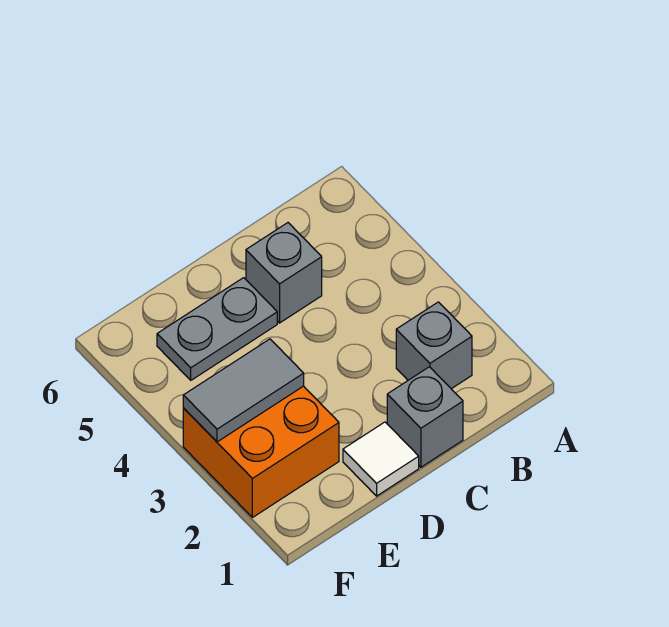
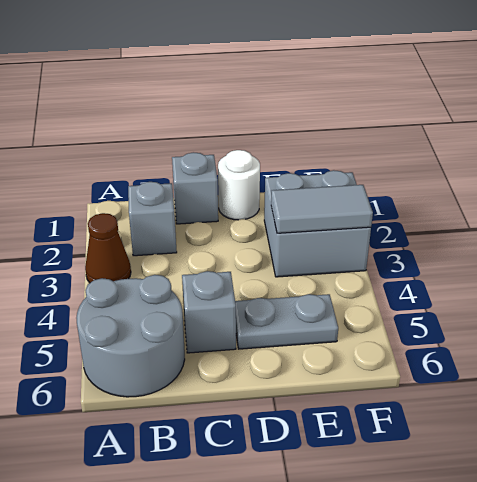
none -> brown 1x1 cone [85,213,131,283]
none -> grey 2x2 round brick [76,275,185,397]
white 1x1 tile [343,422,419,496] -> white 1x1 round brick [218,150,260,220]
orange 2x2 brick [183,386,339,517] -> grey 2x2 brick [264,170,371,277]

